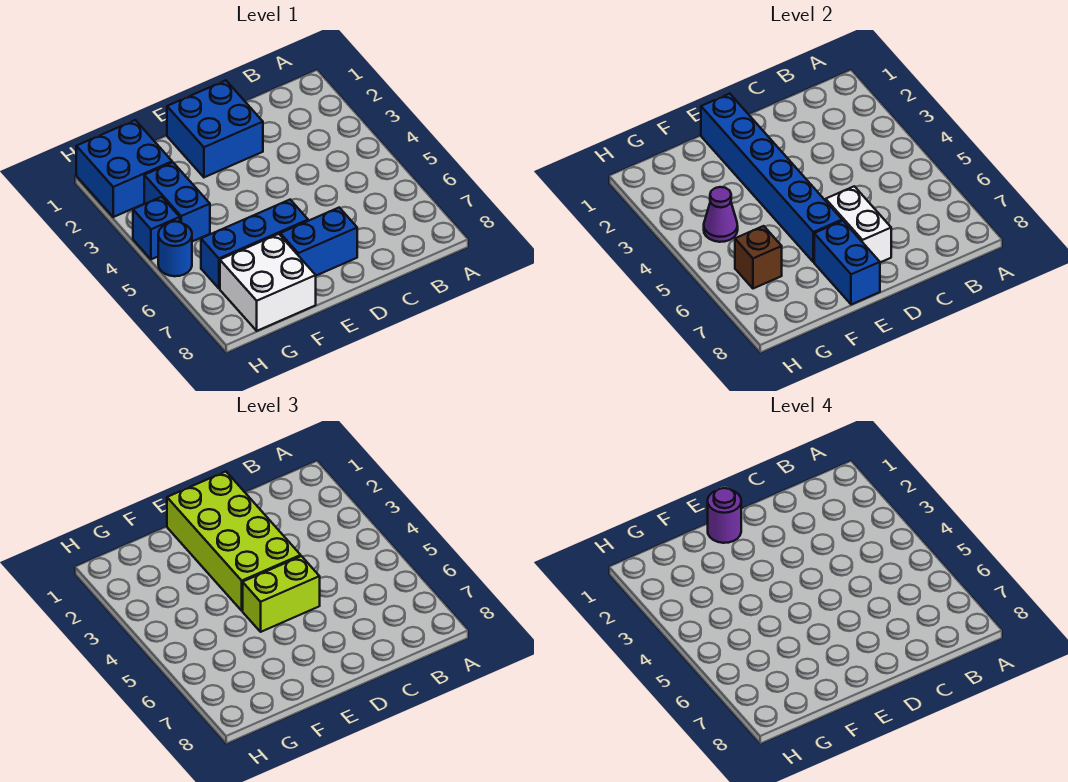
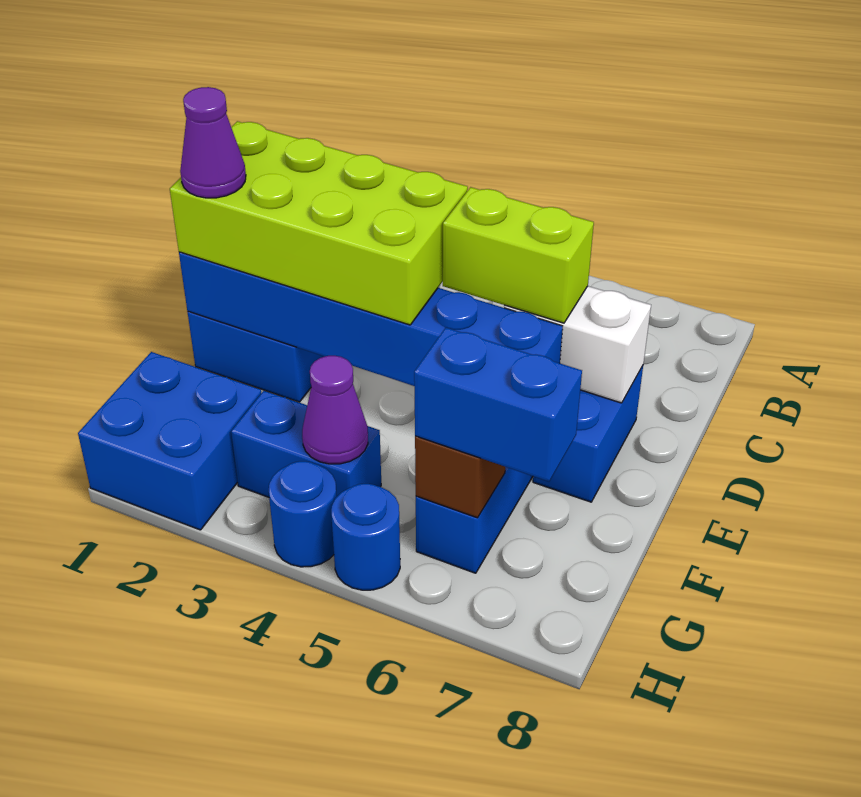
lime 1x2 brick [243,556,320,632] -> lime 1x2 brick turned to [443,187,594,323]
purple 1x1 round brick [708,488,741,543] -> purple 1x1 cone [180,87,246,198]
blue 1x2 brick [814,221,880,305] -> blue 1x2 brick moved to [414,328,582,481]
white 2x2 brick [220,234,316,331] -> none
blue 1x1 brick [133,197,180,259] -> blue 1x1 round brick [269,461,337,567]

